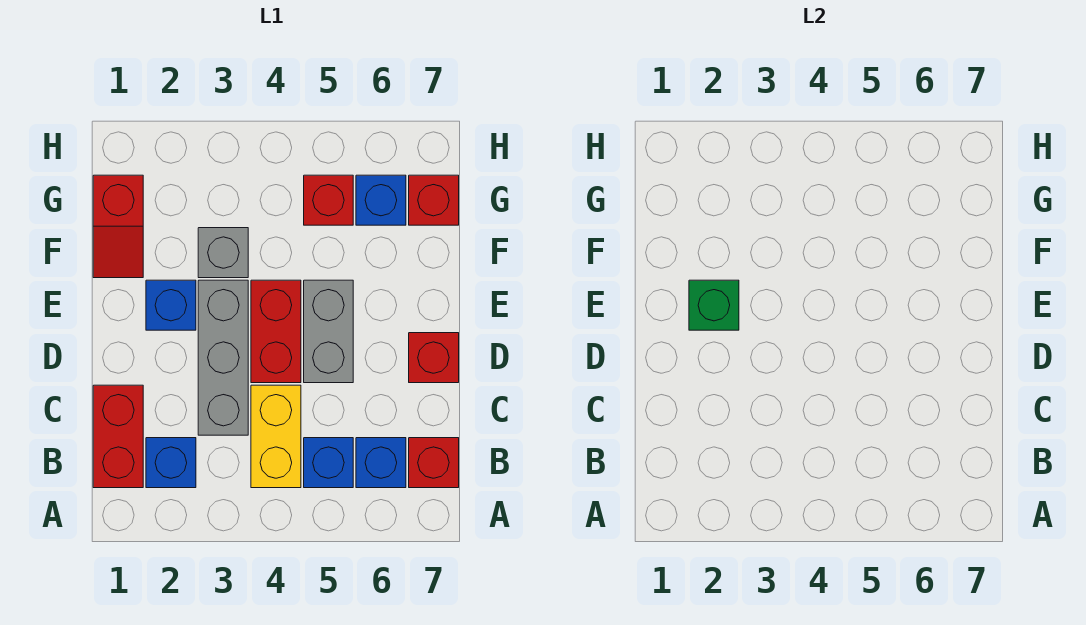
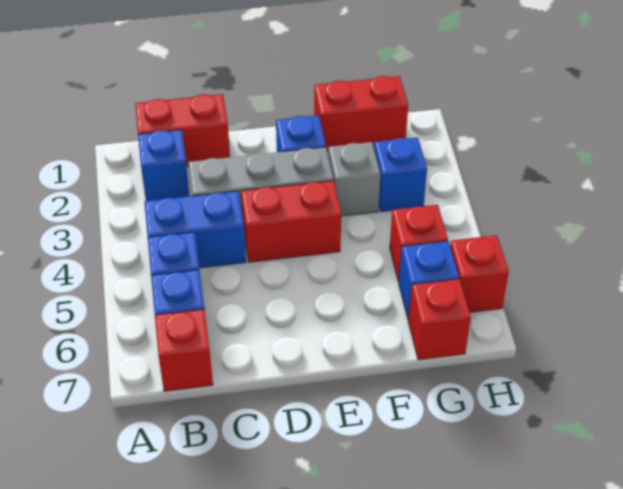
yellow 1x2 brick [251,385,301,488] -> blue 1x2 brick [144,191,246,268]
grey 1x2 brick [304,280,353,383] -> none
red 1x1 brick [409,333,459,383] -> red 1x1 brick moved to [450,235,509,312]
green 1x1 brick [689,280,739,330] -> none
red 1x2 slope [93,175,143,278] -> red 1x2 brick [314,76,408,151]
none -> blue 1x1 brick [374,137,427,212]

